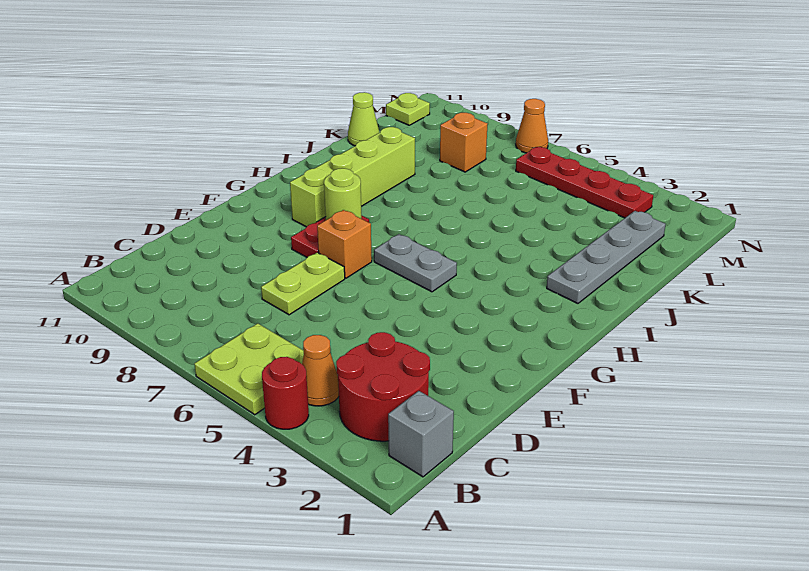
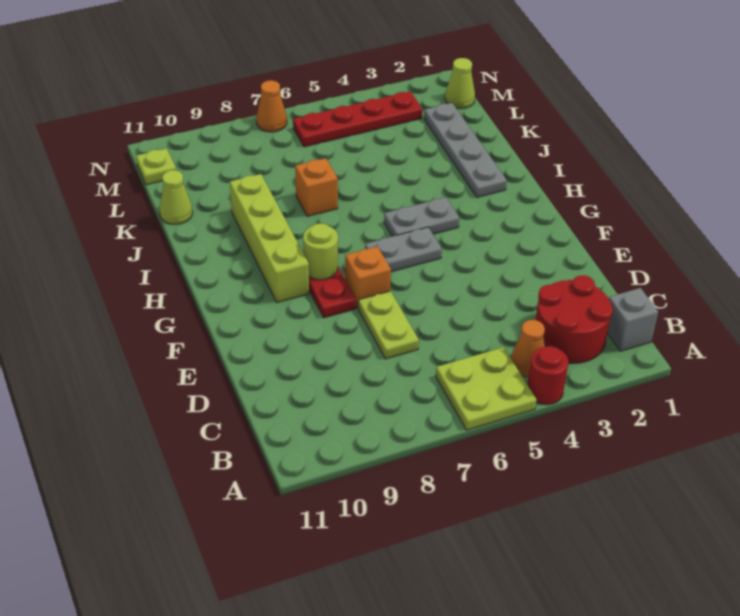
none -> grey 1x2 plate [384,197,459,236]
orange 1x1 brick [440,113,487,172] -> orange 1x1 brick moved to [295,158,338,216]
none -> lime 1x1 cone [445,58,475,109]

